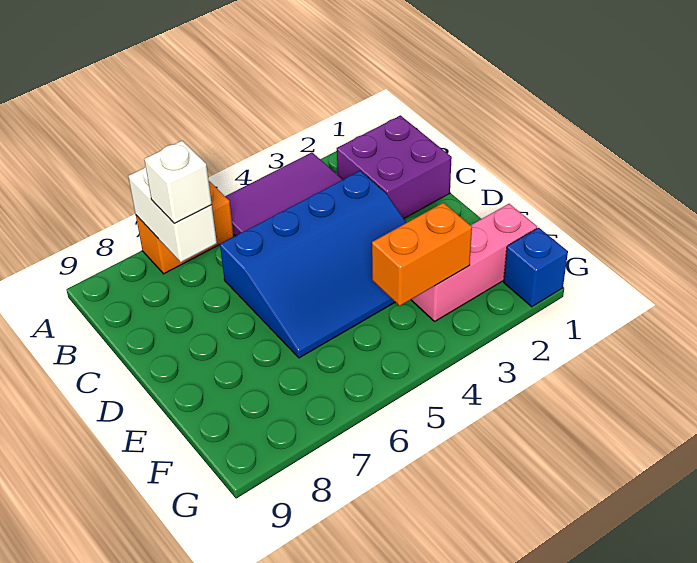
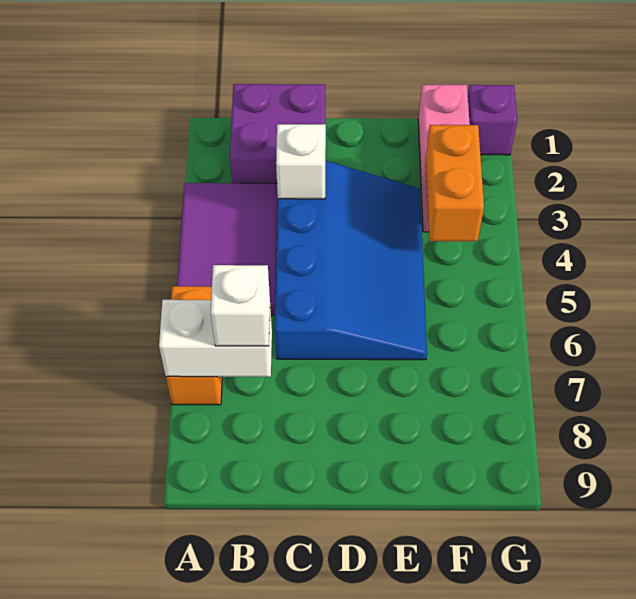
none -> white 1x1 brick [276,124,326,199]
blue 1x1 brick [504,228,568,307] -> purple 1x1 brick [468,85,517,155]

